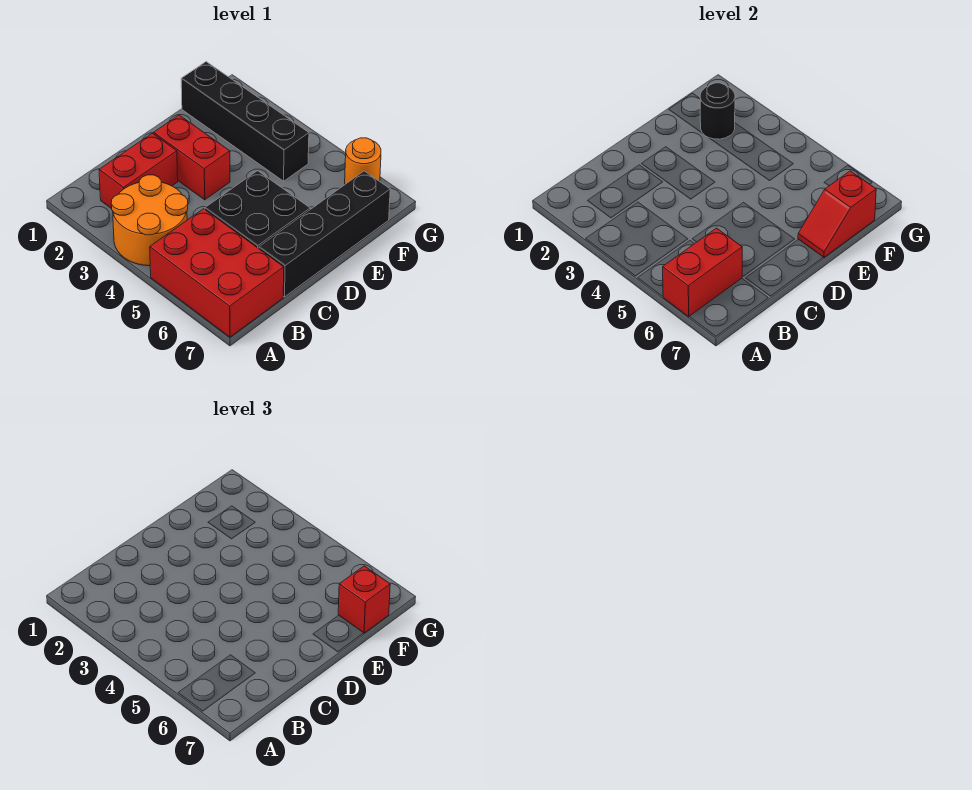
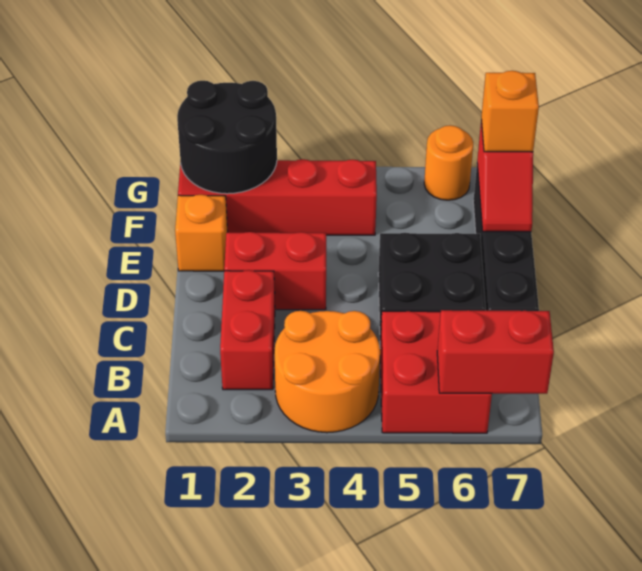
red 2x3 brick [150,209,284,337] -> red 2x2 brick [380,311,492,433]
red 1x2 brick [663,228,742,317] -> red 1x2 brick turned to [437,310,554,394]
none -> orange 1x1 brick [175,195,228,271]
black 1x4 brick [181,62,309,181] -> red 1x4 brick [178,159,377,235]
black 1x1 round brick [700,83,735,139] -> black 2x2 round brick [177,81,277,194]
red 1x1 brick [338,566,390,633] -> orange 1x1 brick [481,71,539,152]

